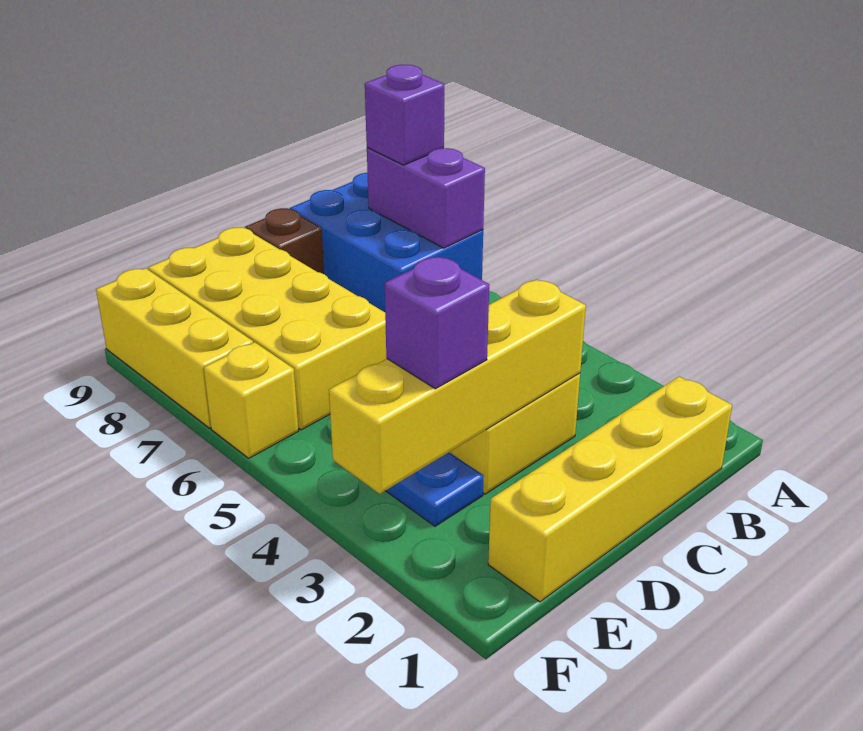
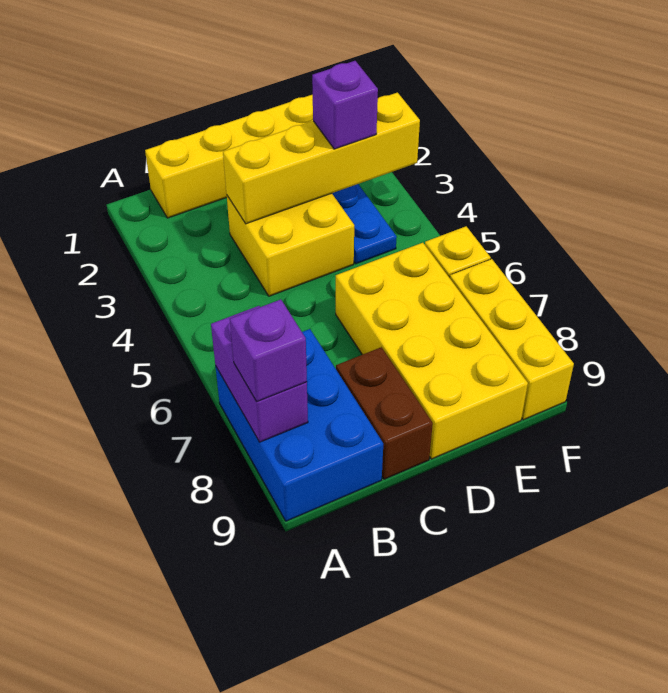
brown 1x1 brick [245,208,324,274] -> brown 1x2 brick [336,347,433,479]

